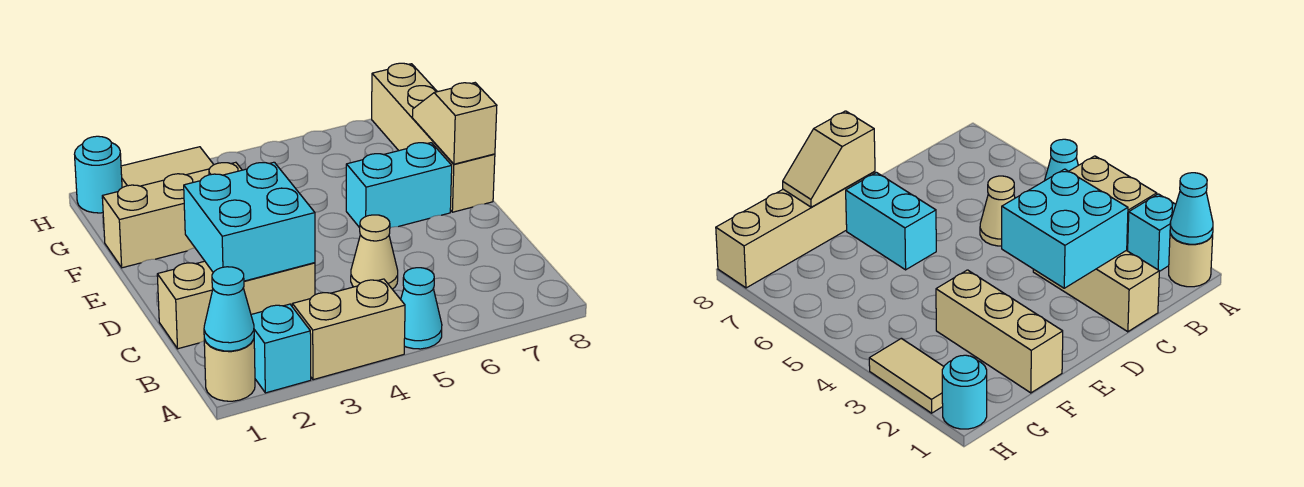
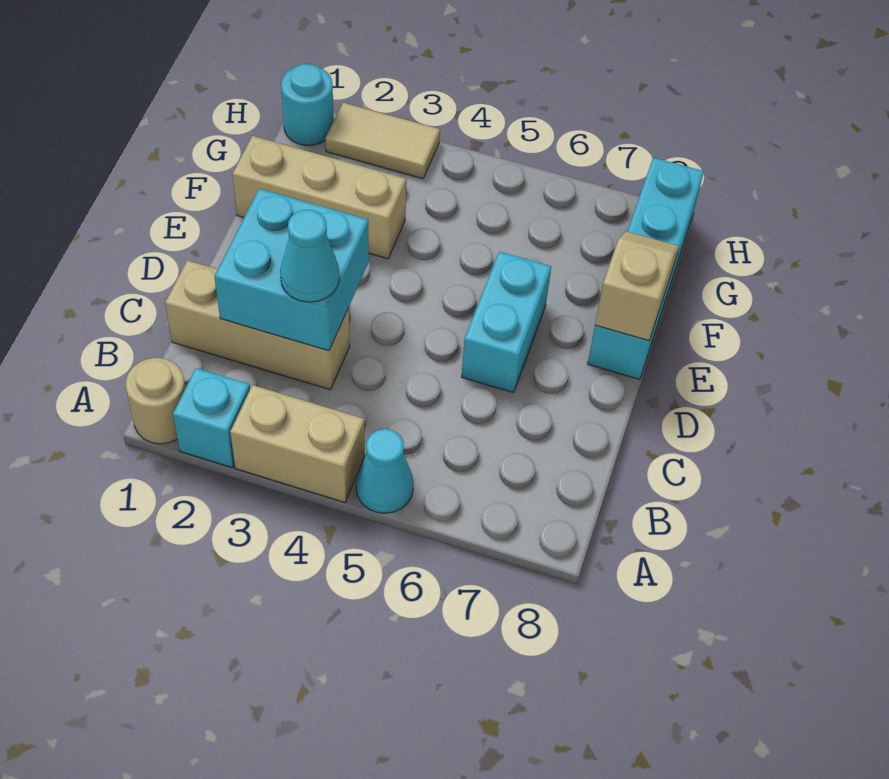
cyan 1x1 cone [204,267,254,351] -> cyan 1x1 cone moved to [280,210,339,302]
tan 1x1 cone [351,215,398,289] -> none
cyan 1x2 brick [346,143,452,228] -> cyan 1x2 brick turned to [462,252,551,393]
tan 1x4 brick [372,63,495,212] -> cyan 1x4 brick [588,157,704,380]

